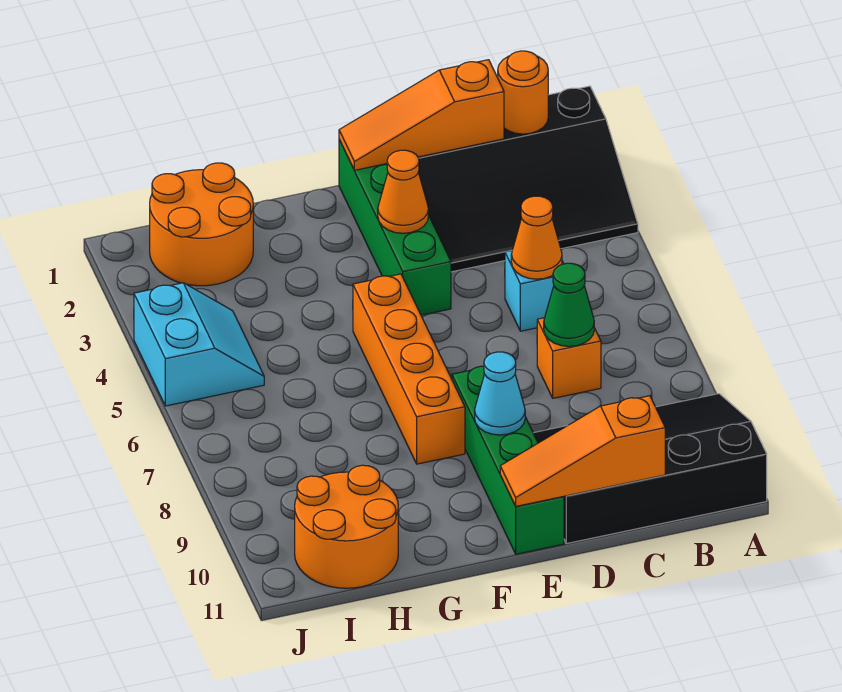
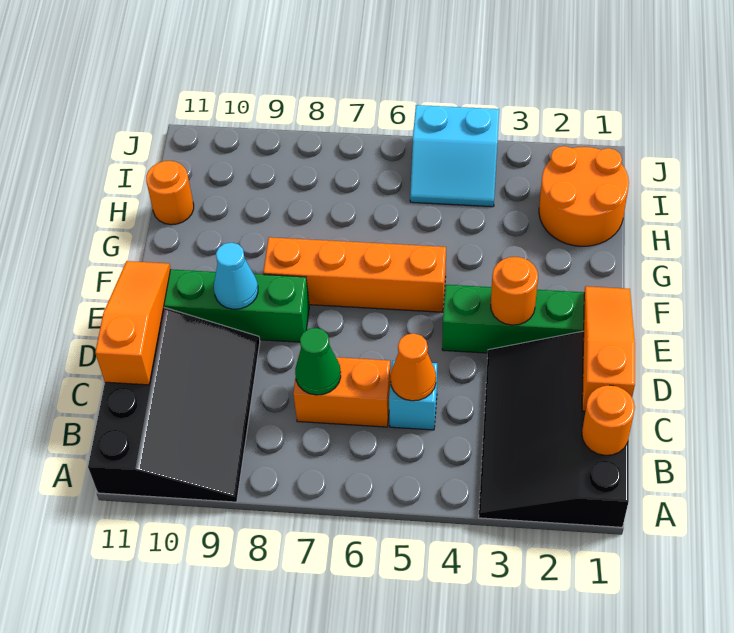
orange 1x1 brick [537,318,601,398] -> orange 1x2 brick [293,355,391,427]
orange 1x1 cone [378,150,428,233] -> orange 1x1 round brick [491,257,538,325]
orange 2x2 round brick [295,465,398,588] -> orange 1x1 round brick [146,161,194,225]

